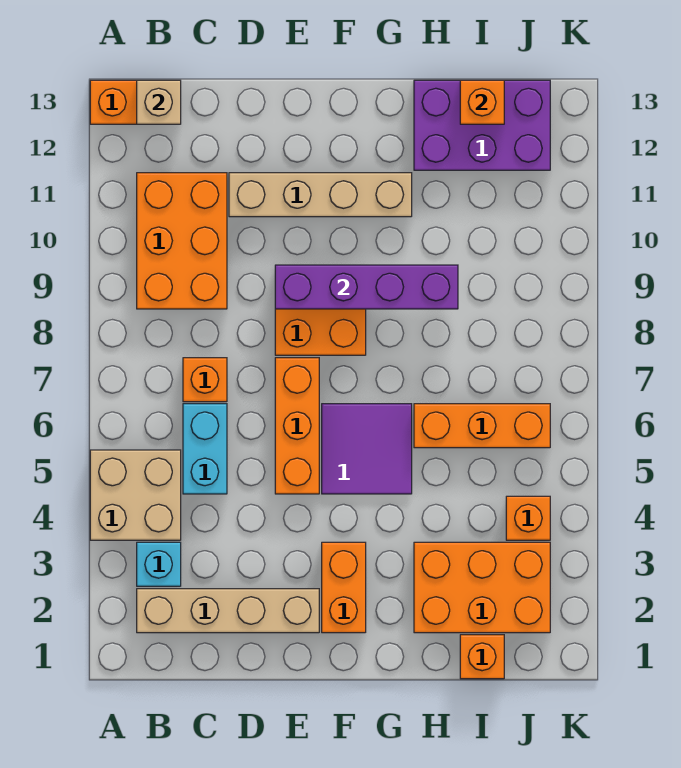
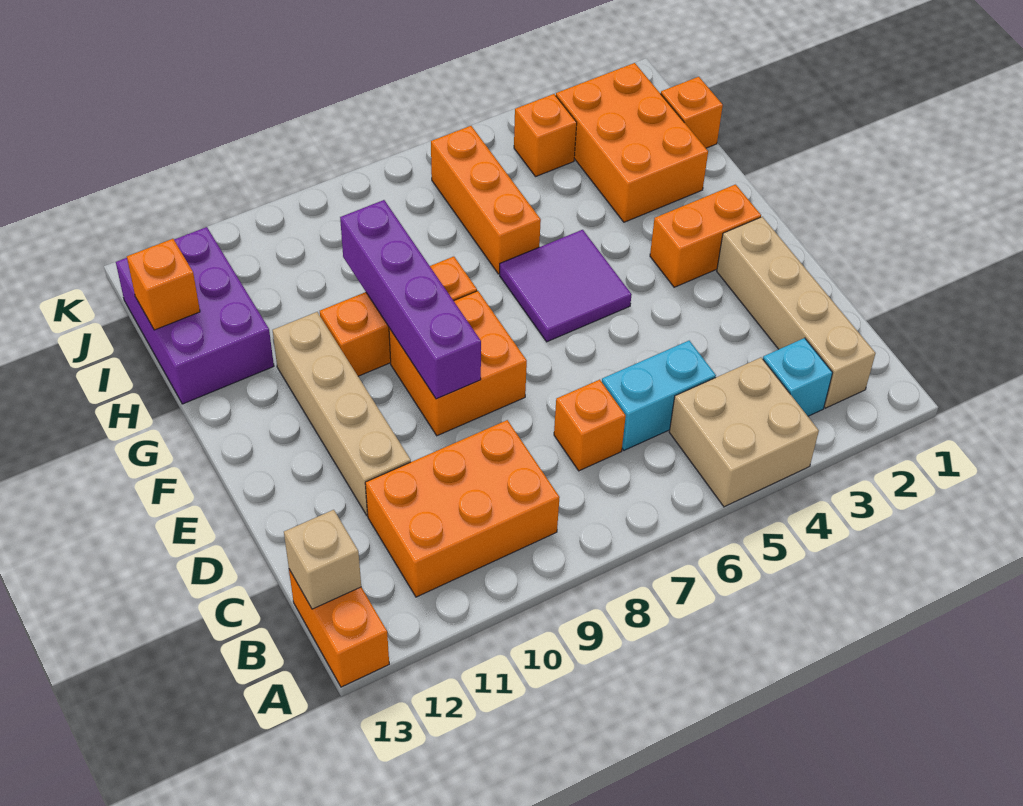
orange 1x3 brick [275,358,319,494] -> orange 1x3 brick moved to [320,257,477,376]

